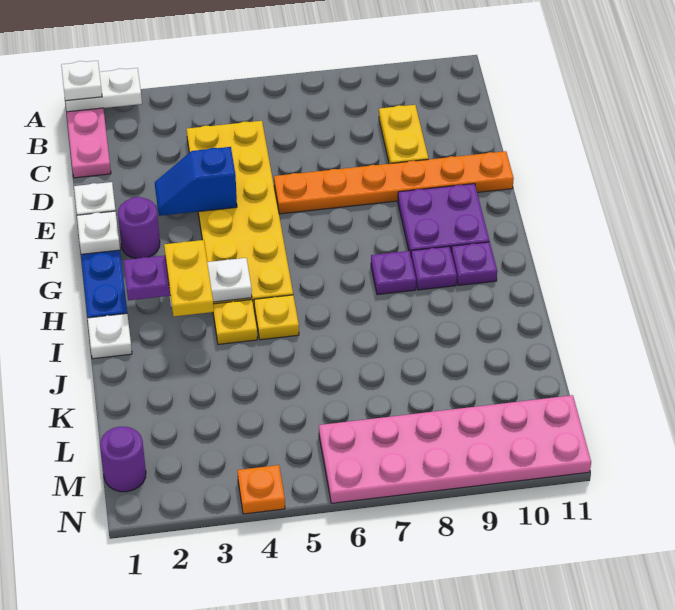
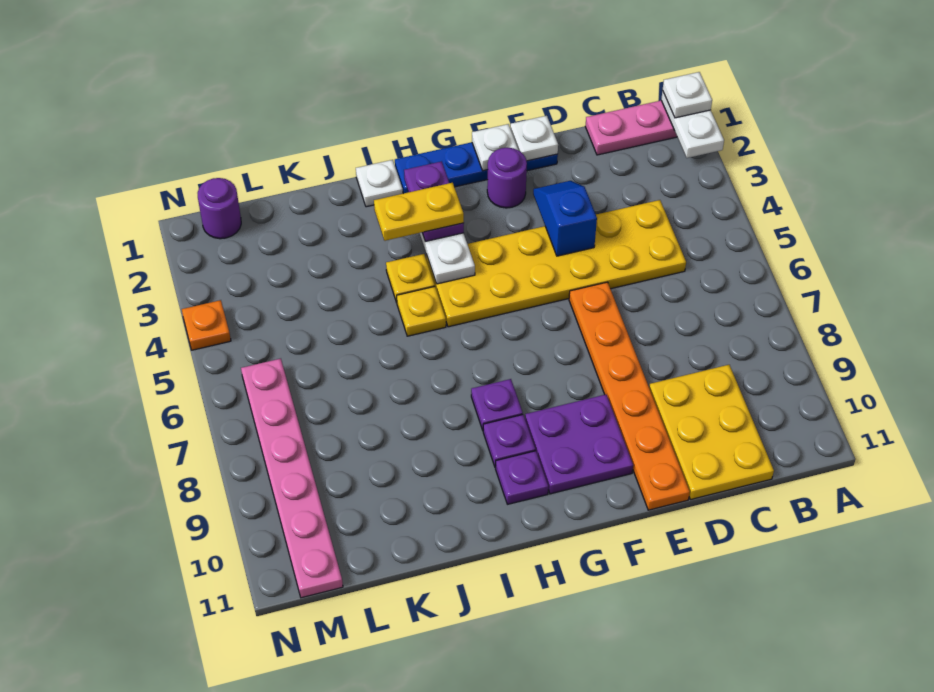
yellow 1x2 plate [379,105,428,164] -> yellow 2x3 plate [649,365,774,500]
pink 2x6 plate [319,395,591,503] -> pink 1x6 plate [241,359,343,598]

